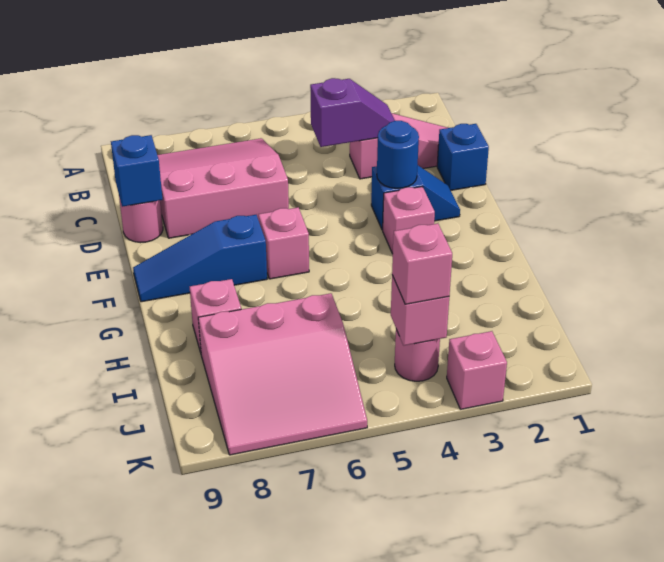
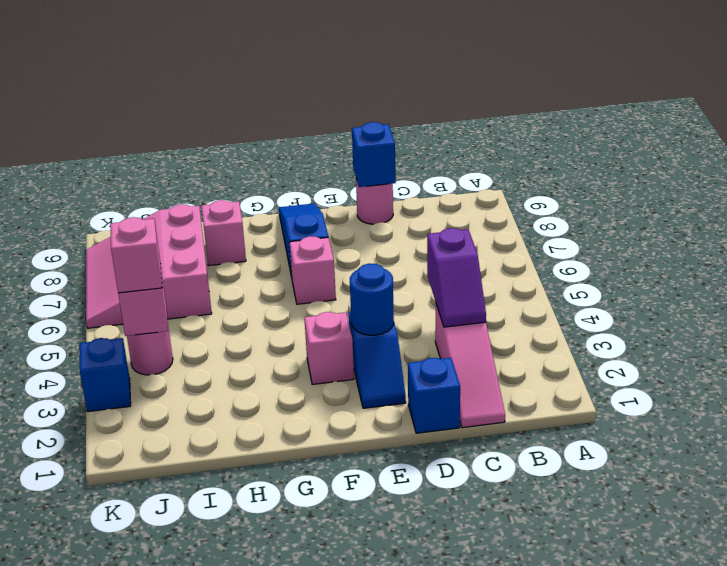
pink 3x3 slope [158,138,289,238] -> none
pink 1x1 brick [447,331,507,409] -> blue 1x1 brick [80,338,131,412]

